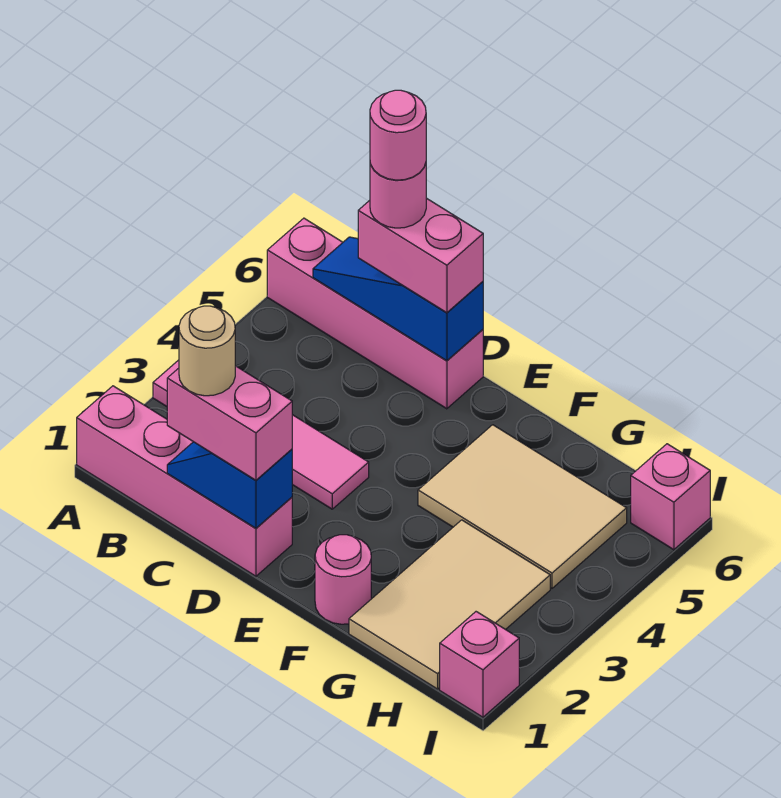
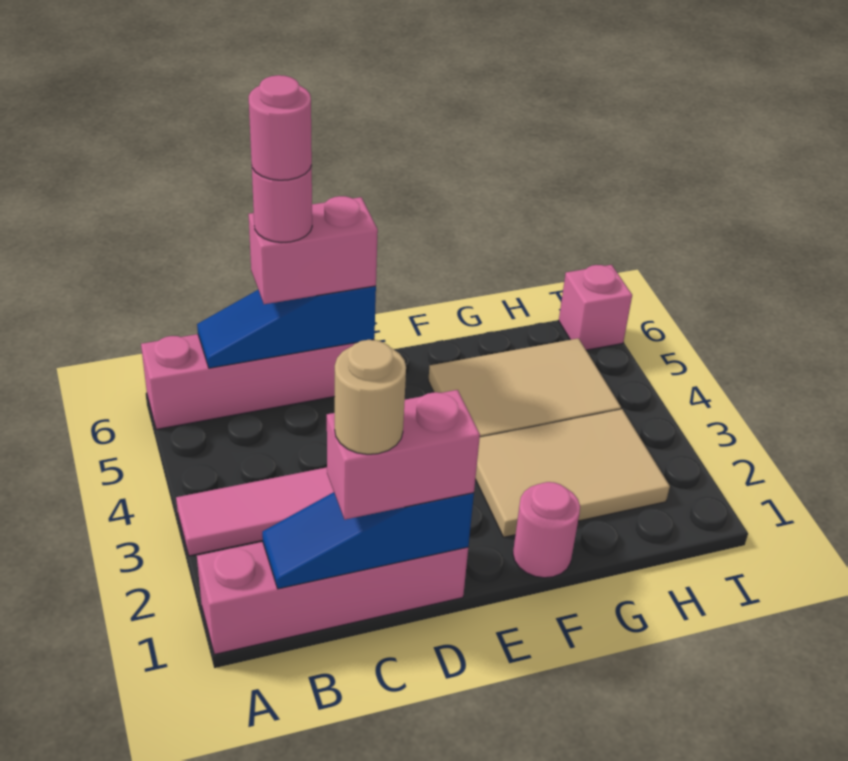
blue 1x2 slope [167,442,292,528] -> blue 1x3 slope [262,492,474,589]
tan 2x3 tile [349,520,550,689] -> tan 2x3 tile turned to [475,409,670,537]
pink 1x1 brick [440,612,519,717] -> none

